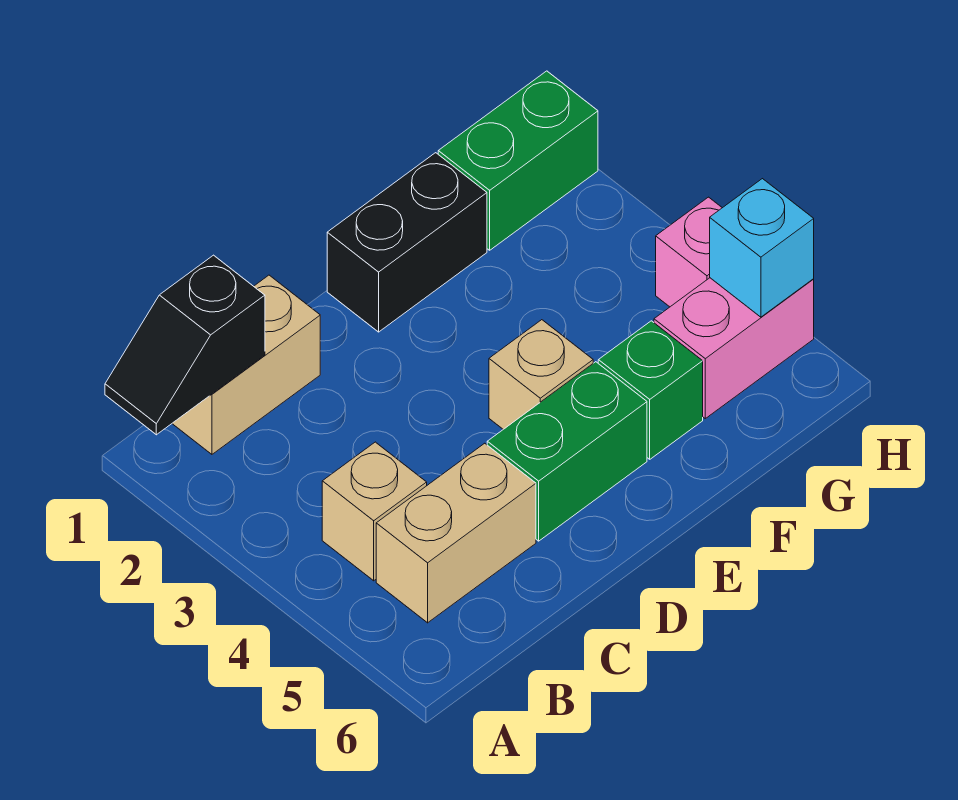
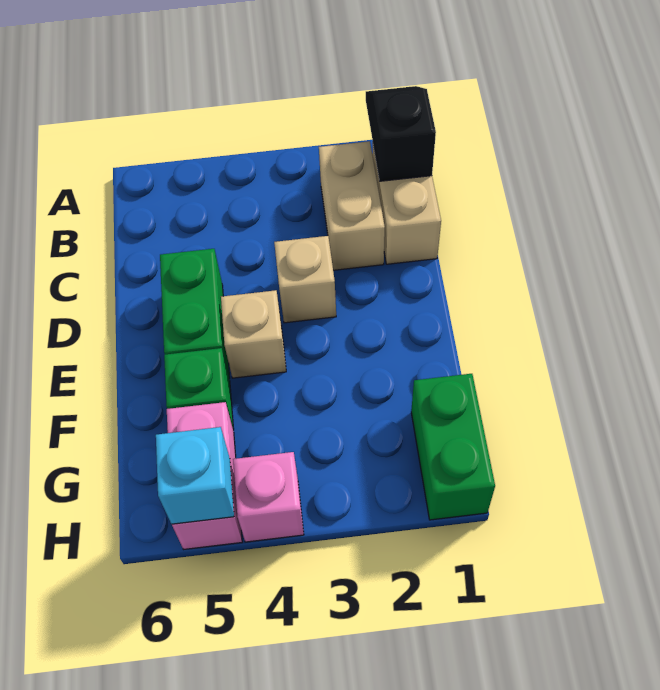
tan 1x1 brick [322,442,427,581] -> tan 1x1 brick moved to [274,236,336,323]
tan 1x2 brick [376,443,536,623] -> tan 1x2 brick moved to [319,141,385,270]
black 1x2 brick [327,153,487,332] -> none

